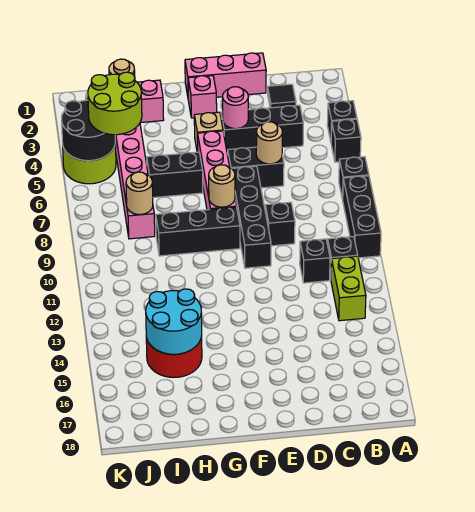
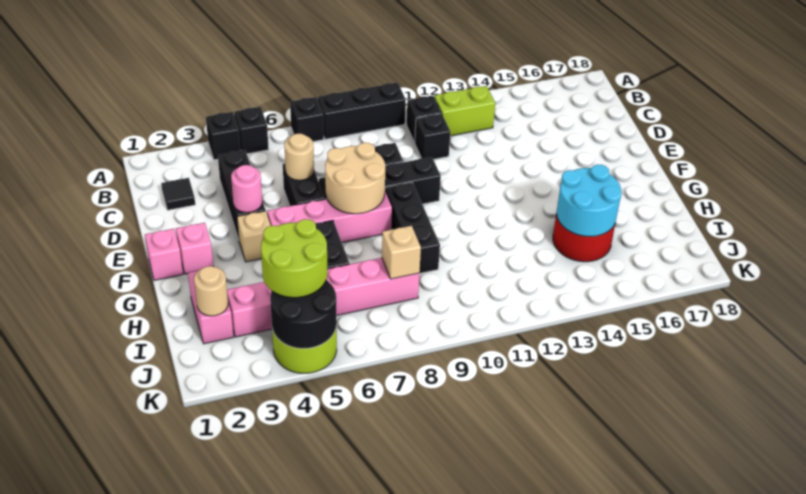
pink 1x3 brick [185,53,266,97] -> pink 1x1 brick [145,229,183,280]
tan 1x1 round brick [209,165,235,207] -> tan 2x2 round brick [325,143,385,214]
tan 1x1 round brick [126,172,153,215] -> tan 1x1 brick [382,226,421,279]

